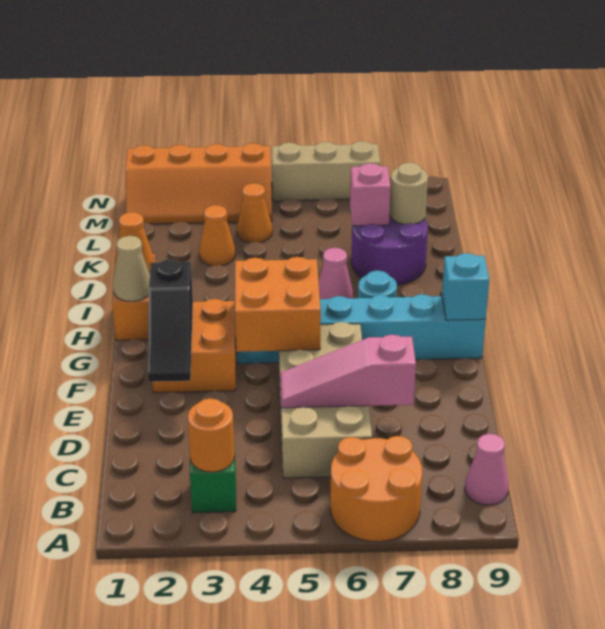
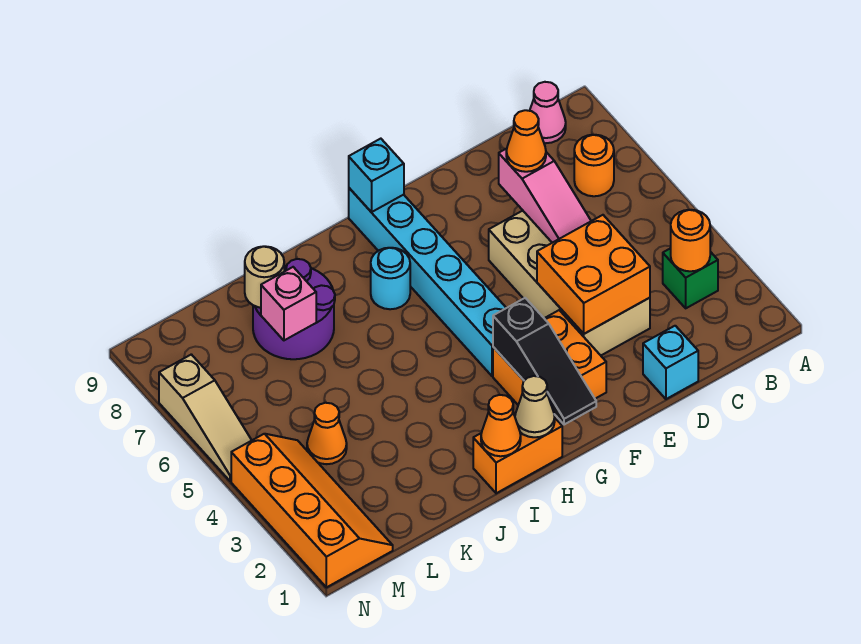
orange 2x2 round brick [330,436,422,542] -> orange 1x1 round brick [574,135,614,196]
tan 2x4 brick [279,322,372,478] -> tan 2x4 brick turned to [489,211,650,355]
none -> cyan 1x1 brick [643,326,698,399]
black 1x3 slope [148,259,193,382] -> black 1x3 slope turned to [493,298,596,425]
orange 2x2 brick [235,257,321,352] -> orange 2x2 brick moved to [537,215,650,334]
pink 1x1 cone [319,248,353,299] -> none
orange 1x1 cone [199,205,235,266] -> orange 1x1 cone moved to [506,110,546,172]
tan 1x3 brick [272,141,380,201] -> tan 1x3 slope [159,354,252,481]

